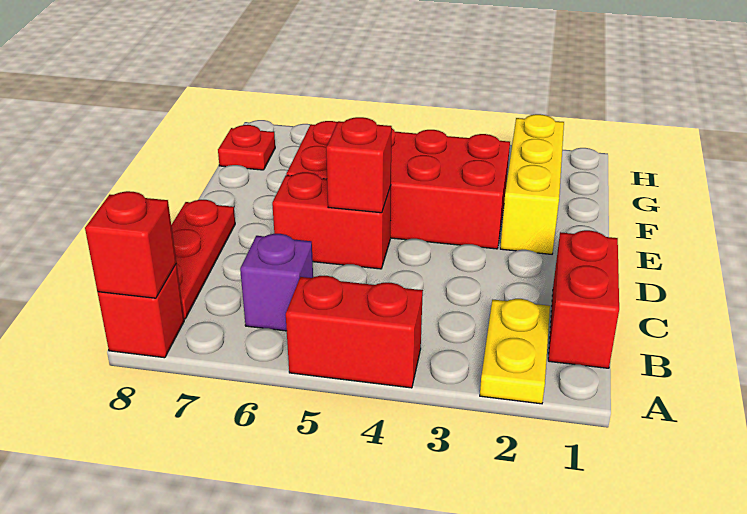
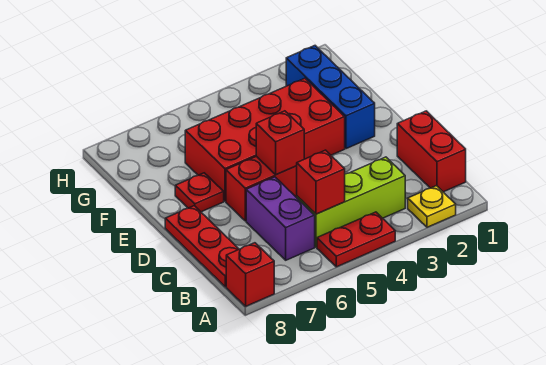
yellow 1x2 plate [480,299,550,404] -> yellow 1x1 plate [408,186,456,227]
red 1x2 brick [286,276,423,388] -> red 1x2 plate [317,212,395,267]
red 1x1 brick [85,191,176,298] -> red 1x1 brick moved to [297,150,345,214]
none -> lime 1x3 brick [297,157,405,247]
purple 1x1 brick [240,234,313,331] -> purple 1x2 brick [246,177,315,260]
yellow 1x3 brick [500,114,564,254] -> blue 1x3 brick [286,46,375,149]
red 1x1 plate [218,125,275,170] -> red 1x1 plate moved to [175,173,224,212]

